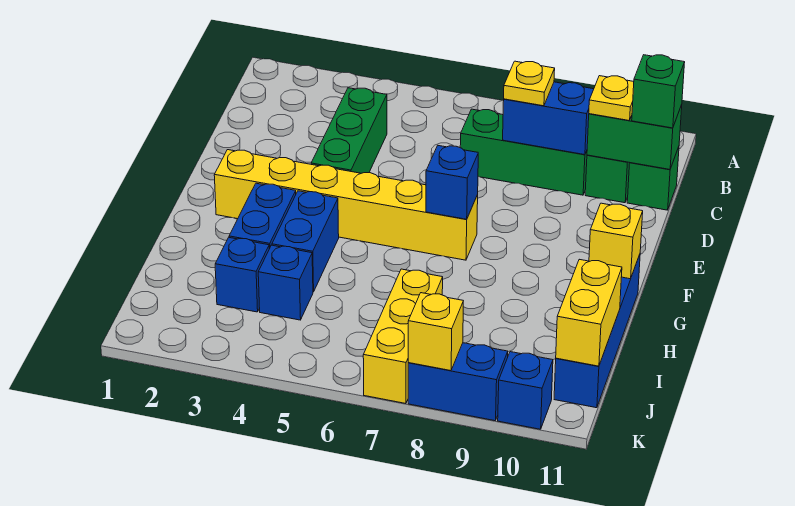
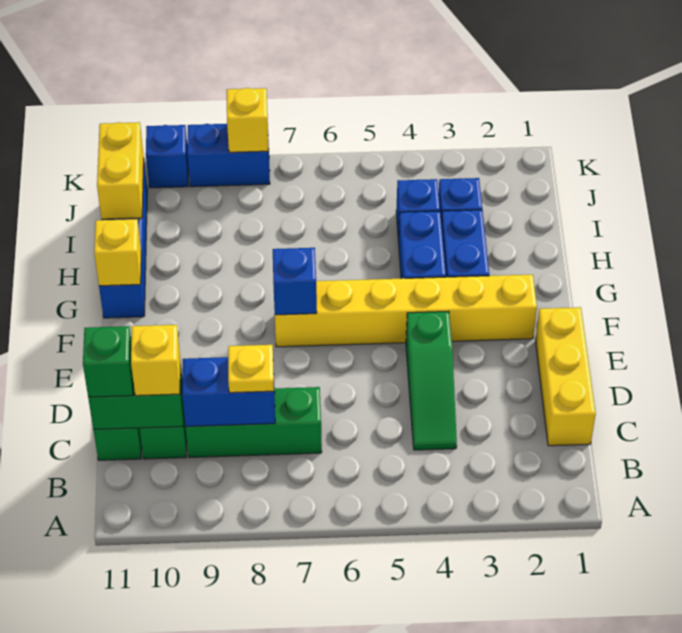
green 1x3 brick [311,88,387,173] -> green 1x3 slope [406,311,457,450]
yellow 1x1 plate [589,76,634,121] -> yellow 1x1 brick [131,325,180,396]
yellow 1x3 brick [363,269,443,404] -> yellow 1x3 brick moved to [535,307,596,446]

